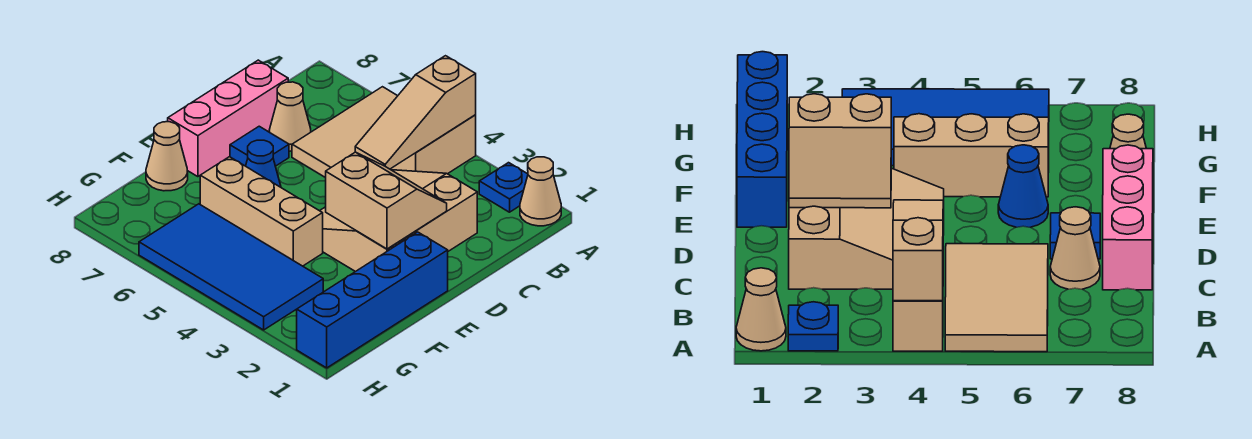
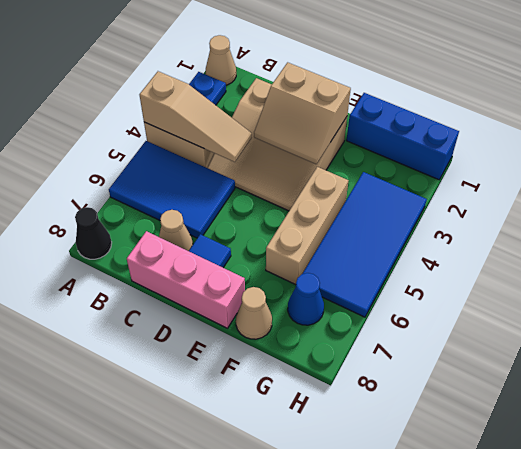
tan 2x3 tile [292,87,397,178] -> blue 2x3 tile [109,141,235,238]
none -> black 1x1 cone [75,207,112,259]
tan 2x2 slope [326,152,447,249] -> tan 2x2 slope turned to [254,62,351,164]
blue 1x4 brick [297,232,448,368] -> blue 1x3 brick [347,93,459,180]
blue 1x1 cone [246,140,281,187] -> blue 1x1 cone moved to [288,273,324,325]

